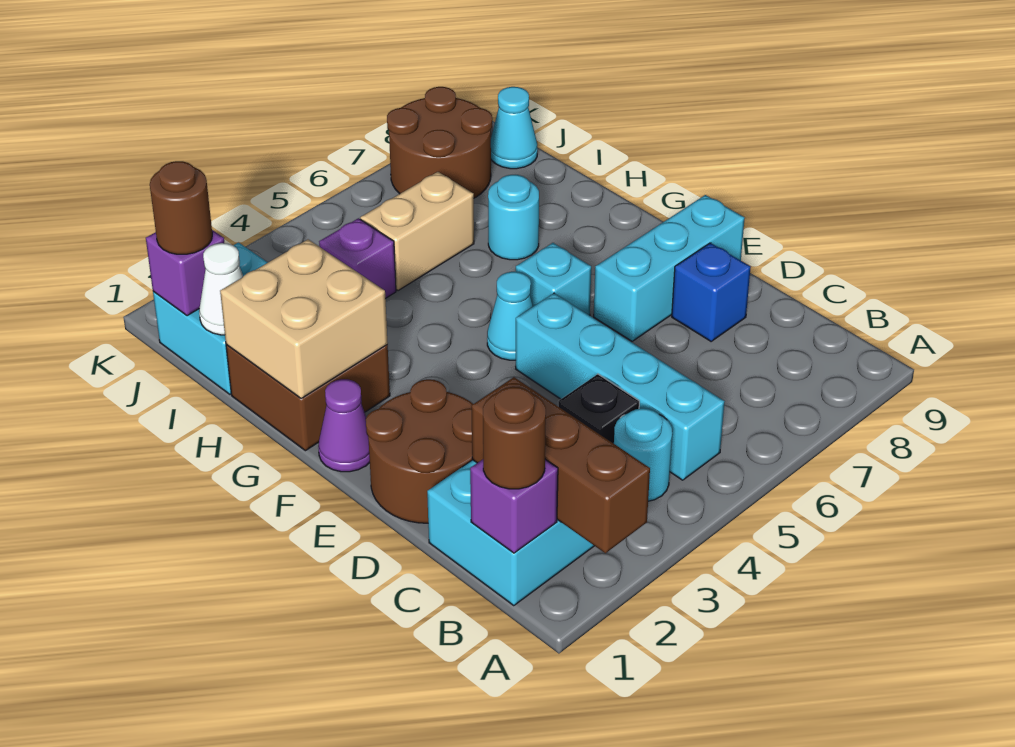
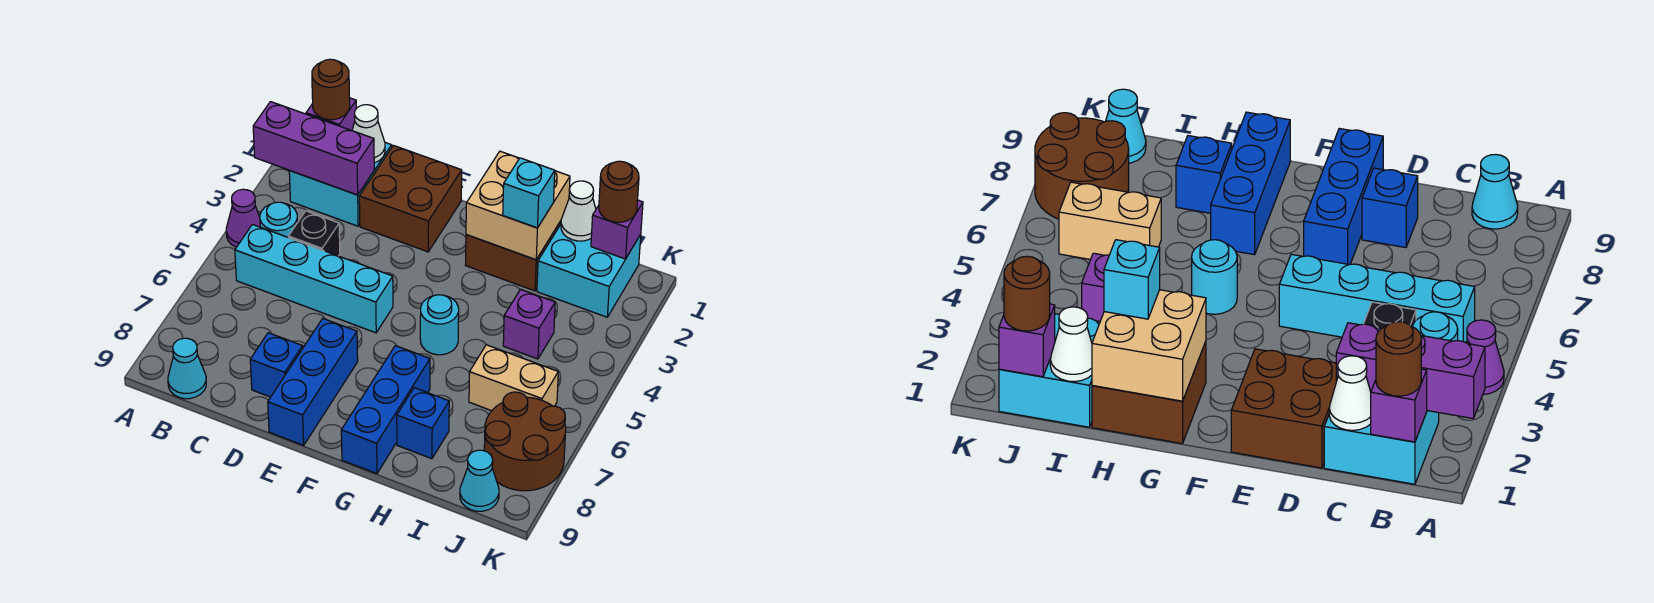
brown 1x3 brick [471,377,650,553] -> purple 1x3 brick [253,102,374,195]
none -> white 1x1 cone [352,105,385,163]
brown 2x2 round brick [366,379,473,523] -> brown 2x2 brick [359,145,462,252]
cyan 1x3 brick [594,195,745,341] -> blue 1x3 brick [268,319,358,445]
purple 1x1 cone [318,379,370,472] -> purple 1x1 cone moved to [226,189,260,247]
cyan 1x1 cone [487,272,533,360] -> cyan 1x1 cone moved to [168,338,206,399]
cyan 1x1 brick [516,243,591,315] -> cyan 1x1 brick moved to [503,158,555,228]
none -> blue 1x3 brick [341,346,430,474]
cyan 1x1 round brick [488,175,539,260] -> cyan 1x1 round brick moved to [420,295,459,355]
none -> blue 1x1 brick [397,388,449,459]
tan 1x2 brick [360,172,474,291] -> tan 1x2 brick turned to [469,345,558,411]

